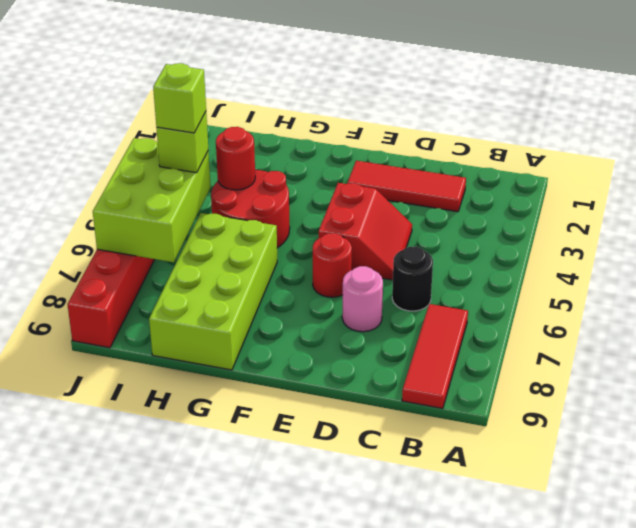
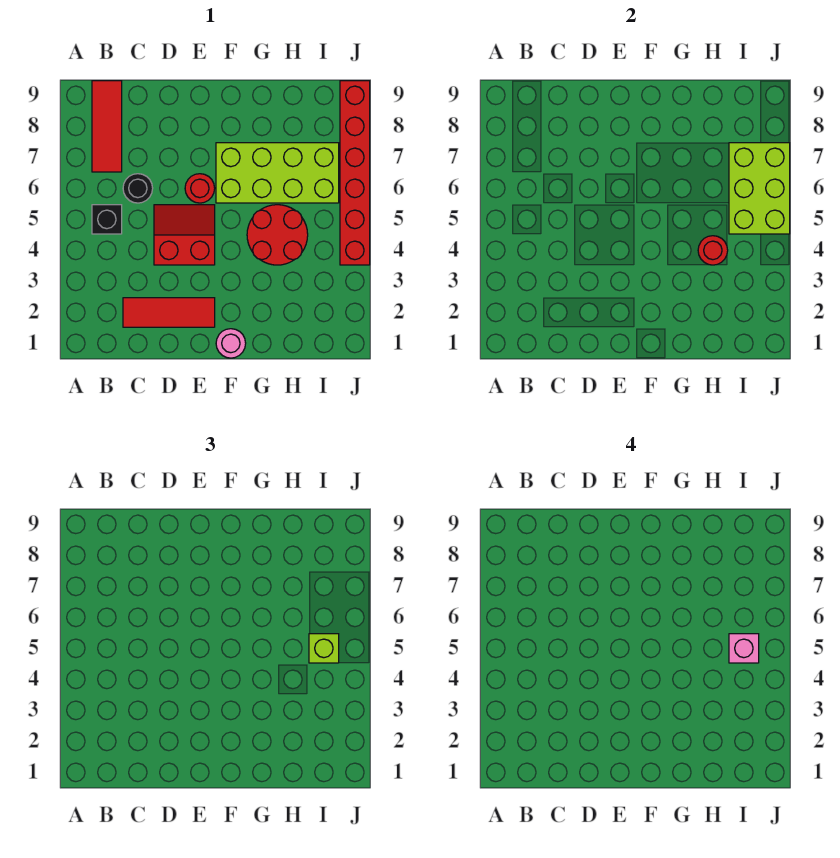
none -> black 1x1 brick [92,205,122,234]
red 2x2 slope [319,183,412,280] -> red 2x2 slope turned to [154,205,215,265]
pink 1x1 round brick [342,266,383,332] -> pink 1x1 round brick moved to [216,329,246,358]
lime 2x4 brick [149,213,277,370] -> lime 2x4 brick turned to [216,143,339,203]
lime 1x1 brick [153,63,206,133] -> pink 1x1 brick [729,634,759,663]

